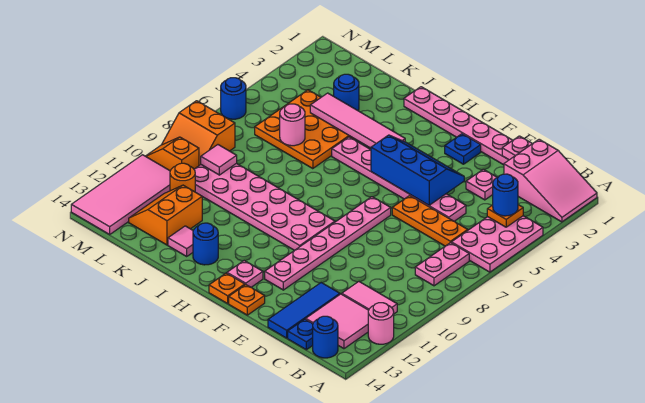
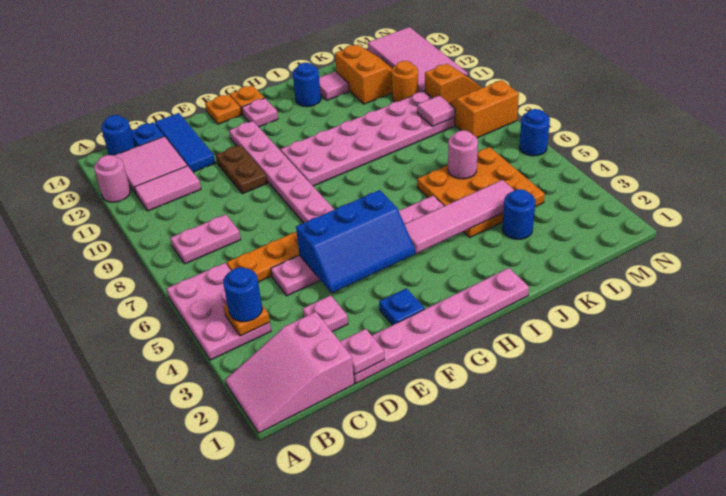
pink 1x2 plate [415,243,469,286] -> pink 1x2 plate turned to [170,215,241,264]
none -> brown 1x2 plate [216,145,267,194]

